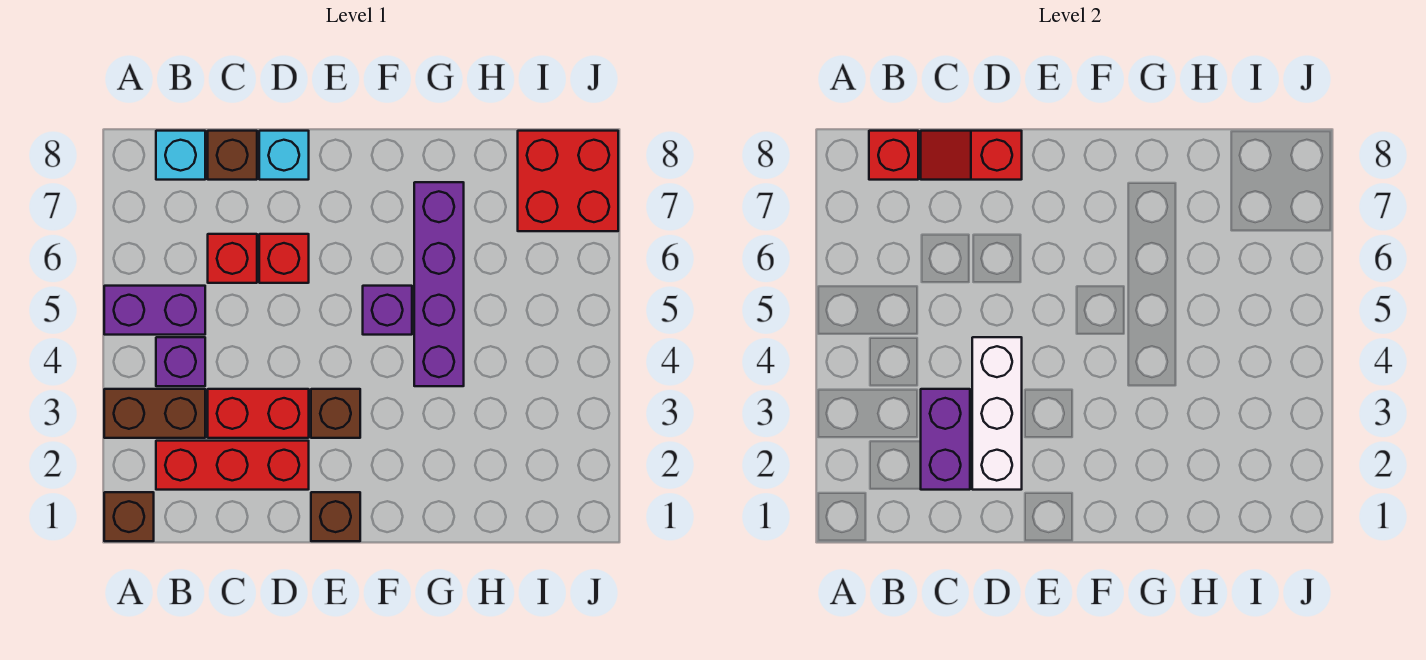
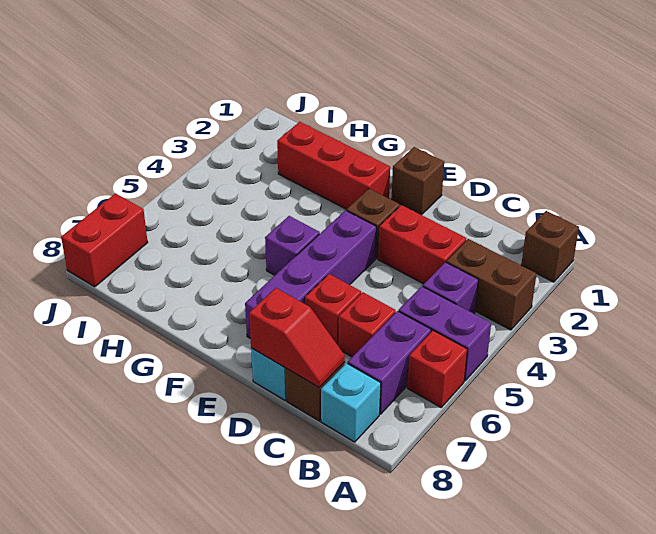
red 1x3 brick [156,441,309,490] -> red 1x3 brick moved to [277,122,390,209]
red 1x1 brick [869,131,918,180] -> red 1x1 brick moved to [407,330,467,407]
purple 1x2 brick [921,389,970,490] -> purple 1x2 brick moved to [348,311,431,414]
white 1x3 brick [972,337,1022,490] -> none
purple 1x4 brick [414,182,464,386] -> purple 1x4 brick moved to [245,210,376,339]
red 2x2 brick [518,131,618,231] -> red 1x2 brick [61,193,148,287]

